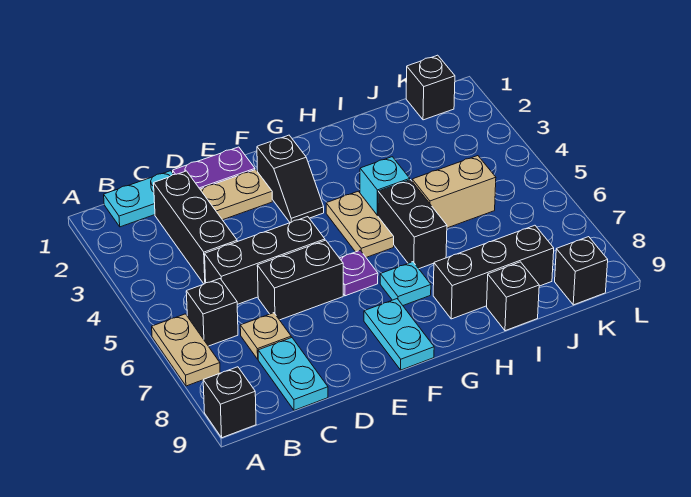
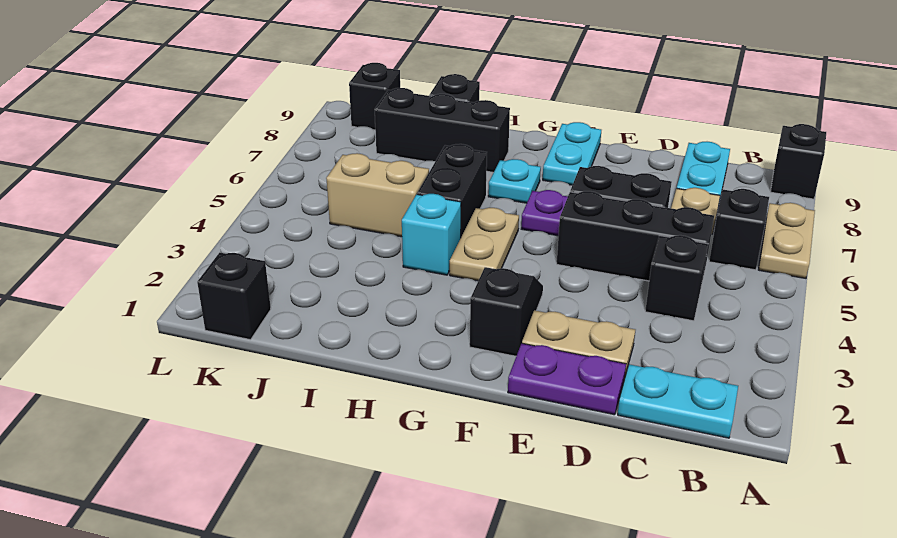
black 1x3 brick [154,171,237,284] -> black 1x1 brick [645,235,708,321]

